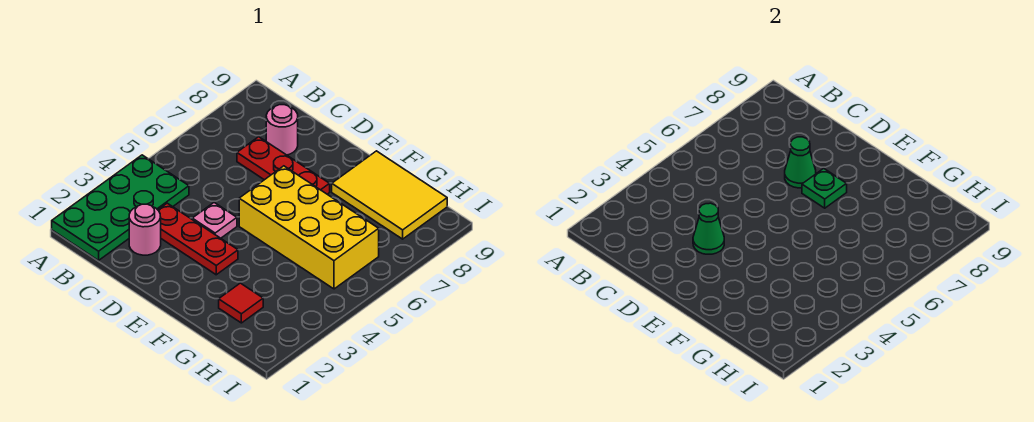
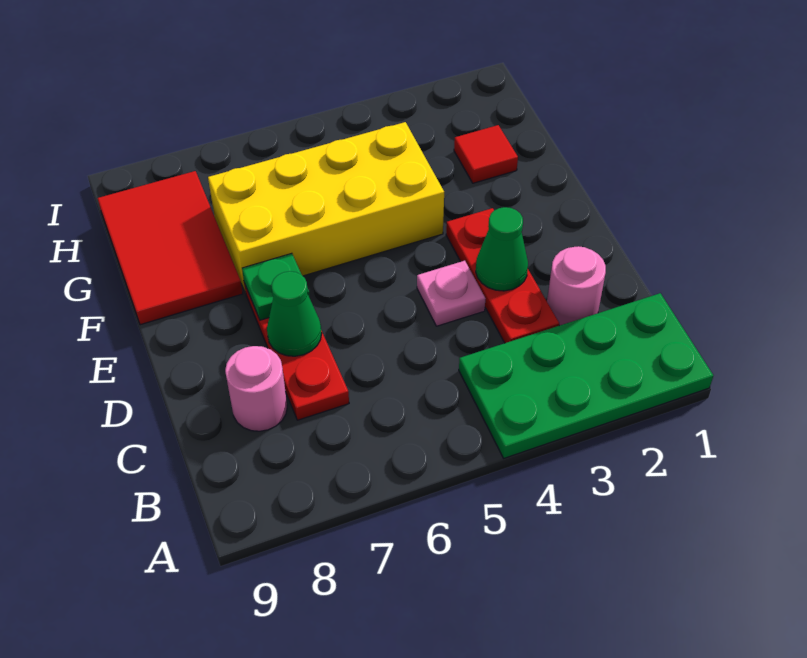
yellow 2x4 brick [239,166,379,289] -> yellow 2x4 brick turned to [208,122,444,293]
yellow 2x3 tile [332,151,447,239] -> red 2x3 tile [98,171,243,325]

